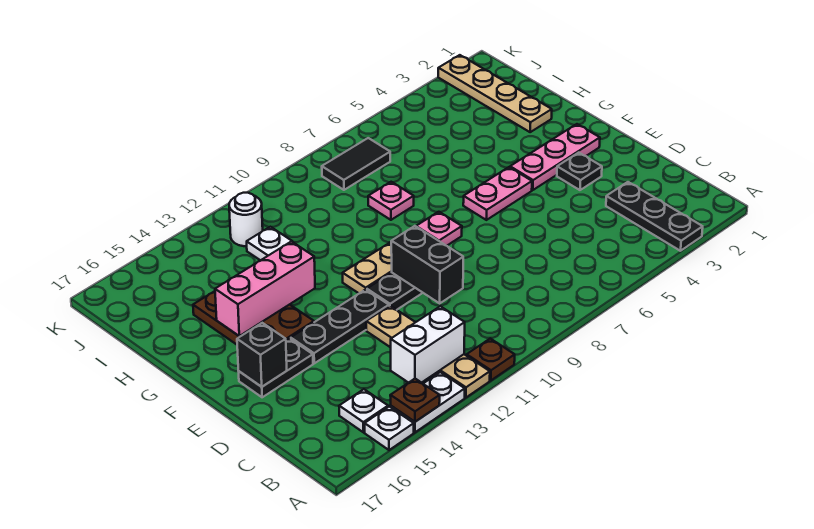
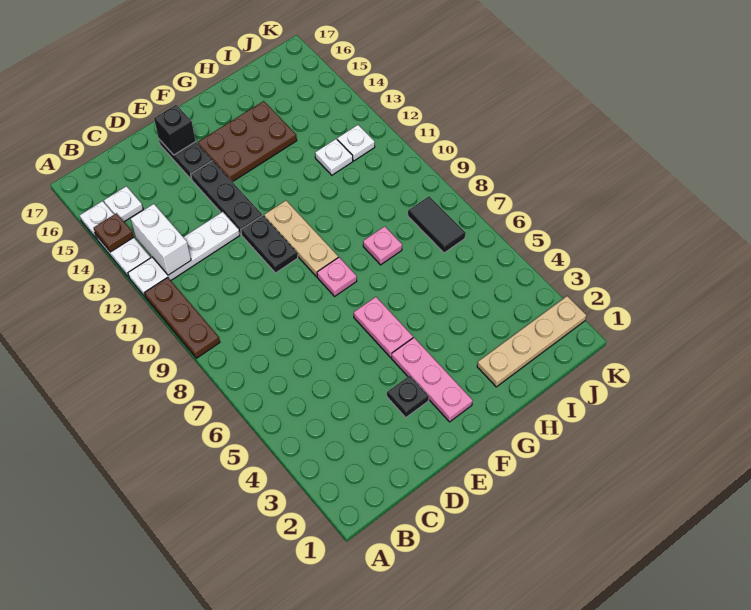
black 1x3 plate [606,182,703,251] -> none
brown 1x1 plate [467,339,515,380] -> brown 1x3 plate [145,277,220,358]
tan 1x4 plate [366,306,490,398] -> white 1x4 plate [128,212,240,297]
black 1x2 brick [391,226,463,303] -> none
pink 1x3 brick [215,241,315,336] -> none
white 1x1 round brick [229,193,263,246] -> white 1x1 plate [337,125,375,161]

